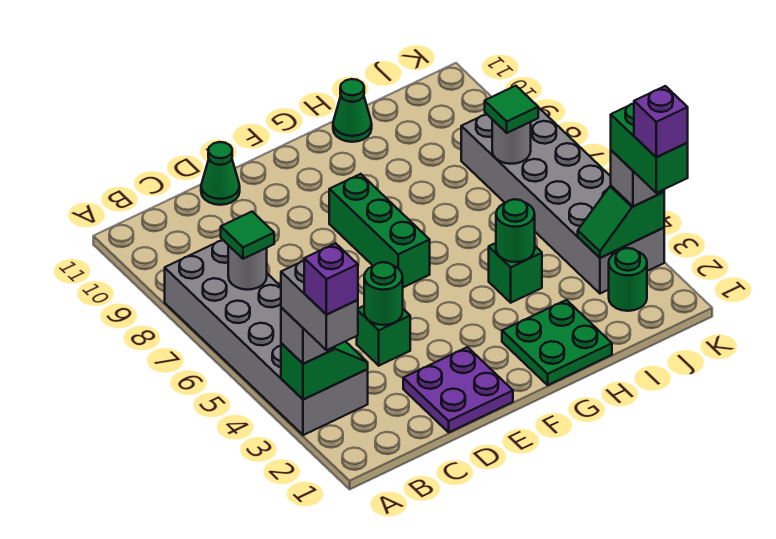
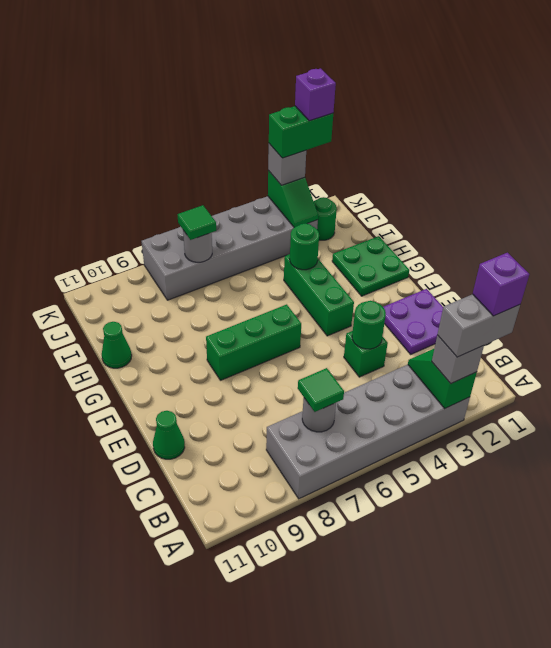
green 1x1 brick [489,243,542,303] -> green 1x3 brick [284,254,354,336]

